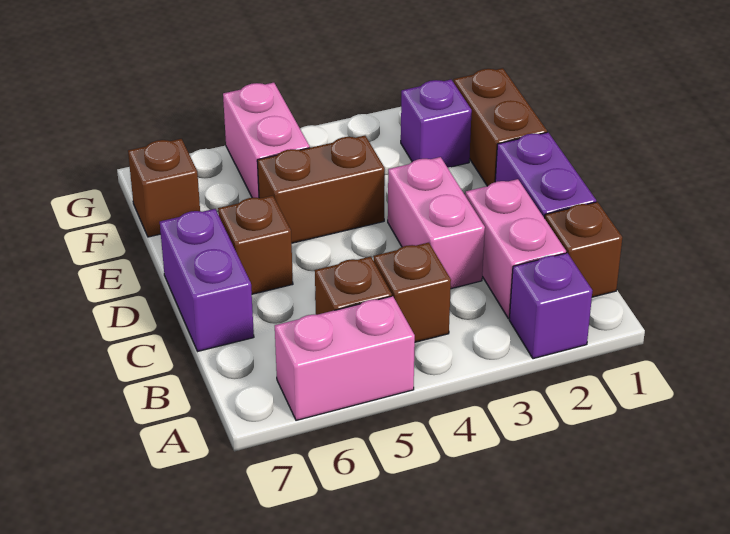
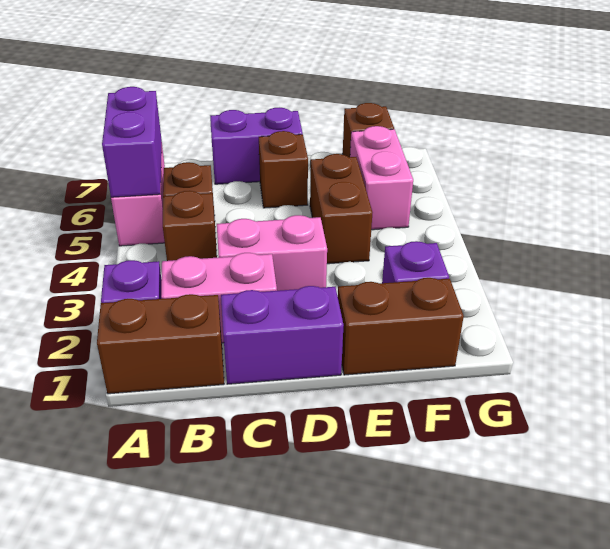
none -> purple 1x2 brick [102,87,162,197]
brown 1x1 brick [545,202,622,297] -> brown 1x2 brick [97,294,224,394]
pink 1x2 brick [223,83,310,198] -> pink 1x2 brick turned to [350,126,413,230]

